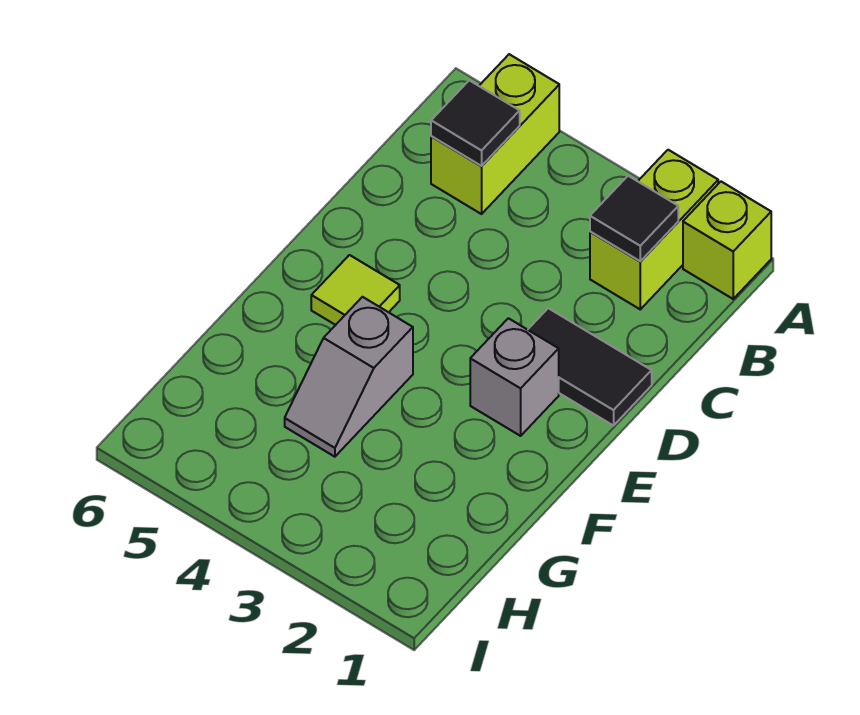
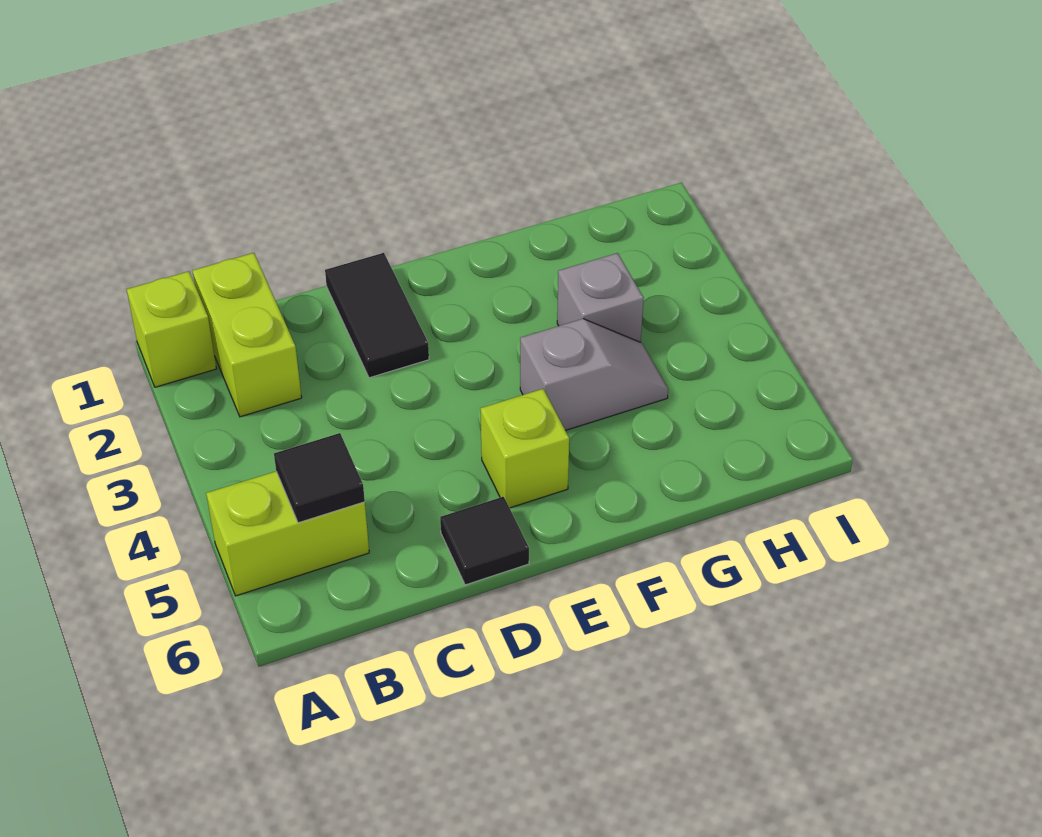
lime 1x2 brick [590,150,718,309] -> lime 1x2 brick turned to [193,253,302,417]
black 1x1 tile [590,176,678,261] -> black 1x1 tile moved to [440,497,529,585]
grey 1x1 brick [470,318,559,436] -> grey 1x1 brick moved to [557,253,644,342]
lime 1x1 tile [311,255,400,325] -> lime 1x1 brick [480,389,569,508]

